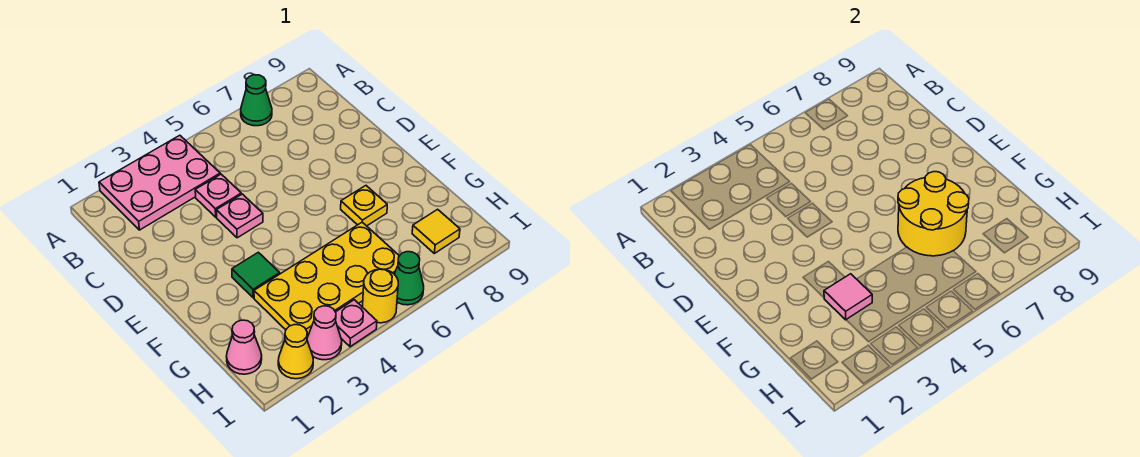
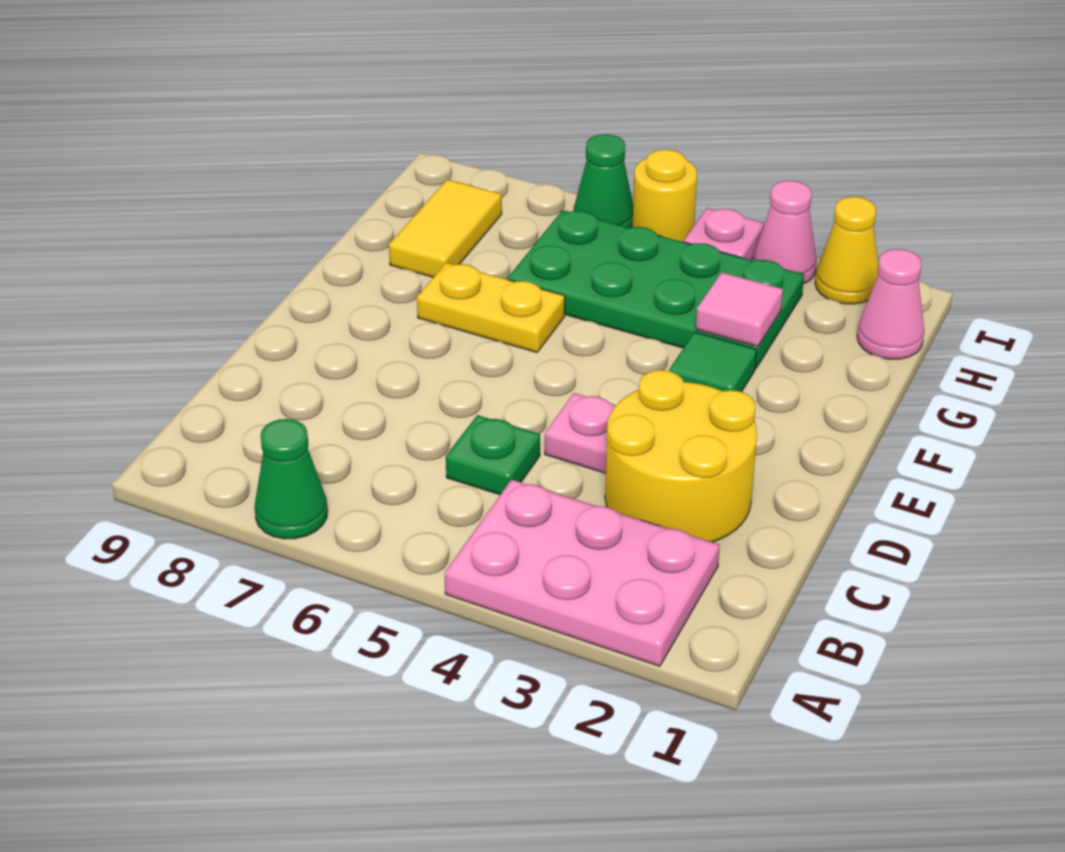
pink 1x1 plate [195,174,241,217] -> none
none -> green 1x1 plate [446,415,540,495]
yellow 2x2 round brick [898,172,969,256] -> yellow 2x2 round brick moved to [605,370,757,542]
yellow 1x1 plate [341,186,387,226] -> yellow 1x2 plate [417,263,565,352]
yellow 2x4 plate [254,222,399,337] -> green 2x4 plate [508,210,804,369]
yellow 1x1 tile [412,209,460,253] -> yellow 1x2 tile [389,179,502,277]

